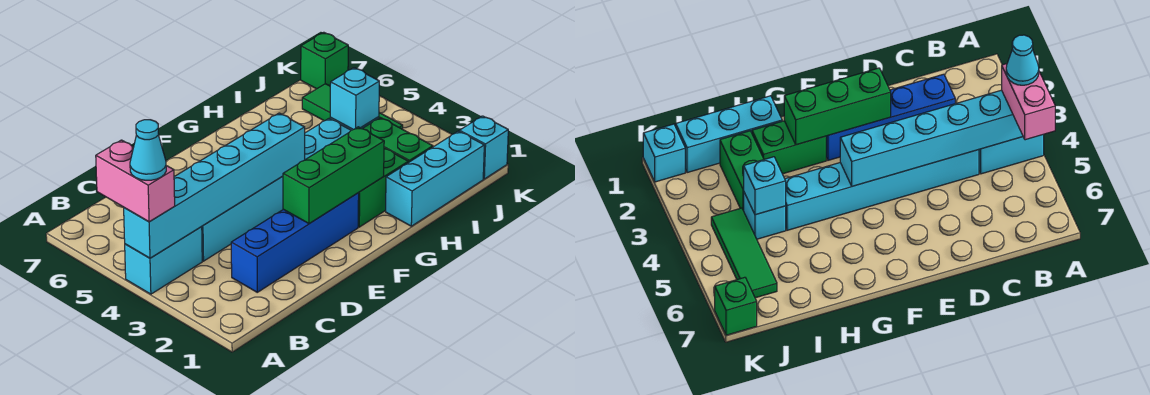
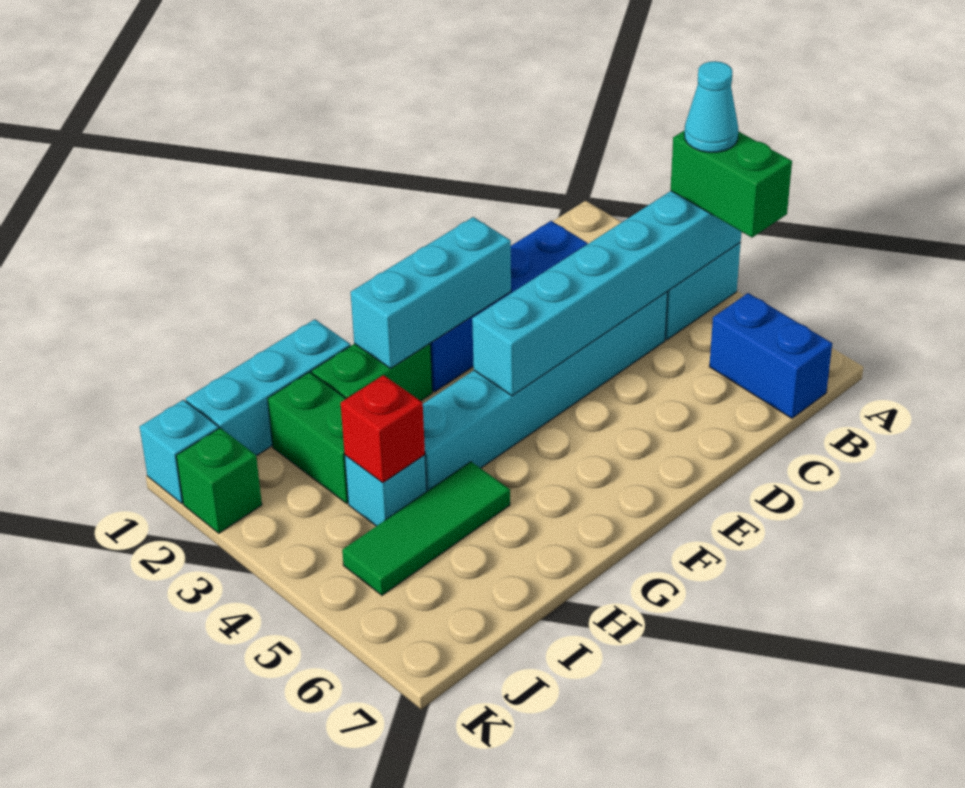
pink 1x2 brick [96,140,175,222] -> green 1x2 brick [671,130,792,238]
none -> blue 1x2 brick [709,293,832,418]
green 1x3 brick [283,127,384,223] -> cyan 1x3 brick [351,217,511,368]
cyan 1x1 brick [330,68,379,130] -> red 1x1 brick [341,375,425,483]
green 1x3 tile [302,84,403,129] -> green 1x3 tile turned to [342,462,510,595]
green 1x1 brick [301,32,348,89] -> green 1x1 brick moved to [176,428,262,533]

